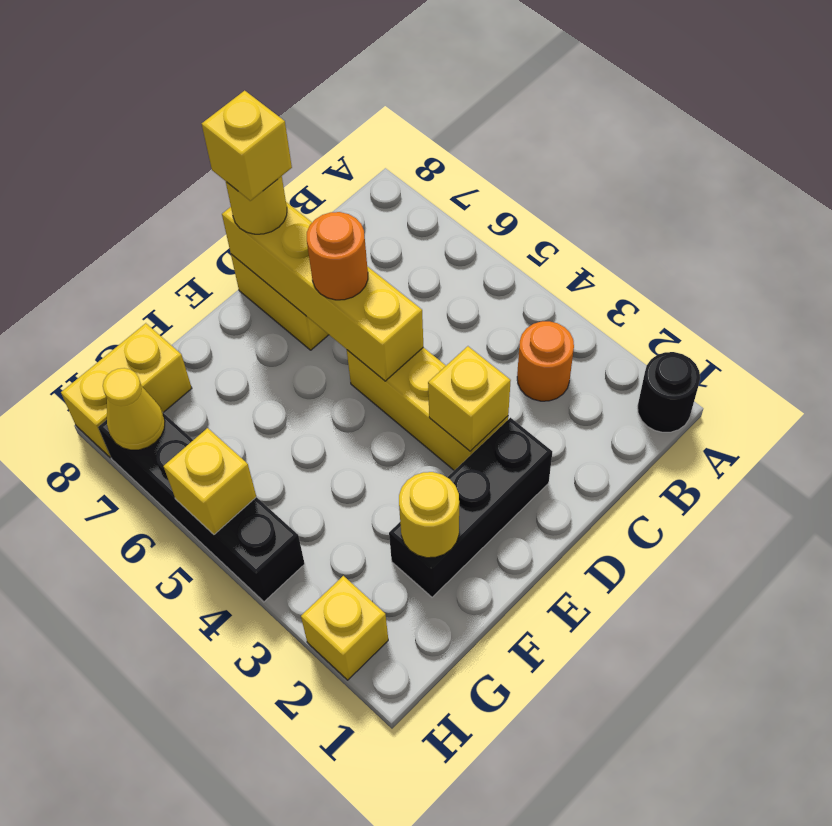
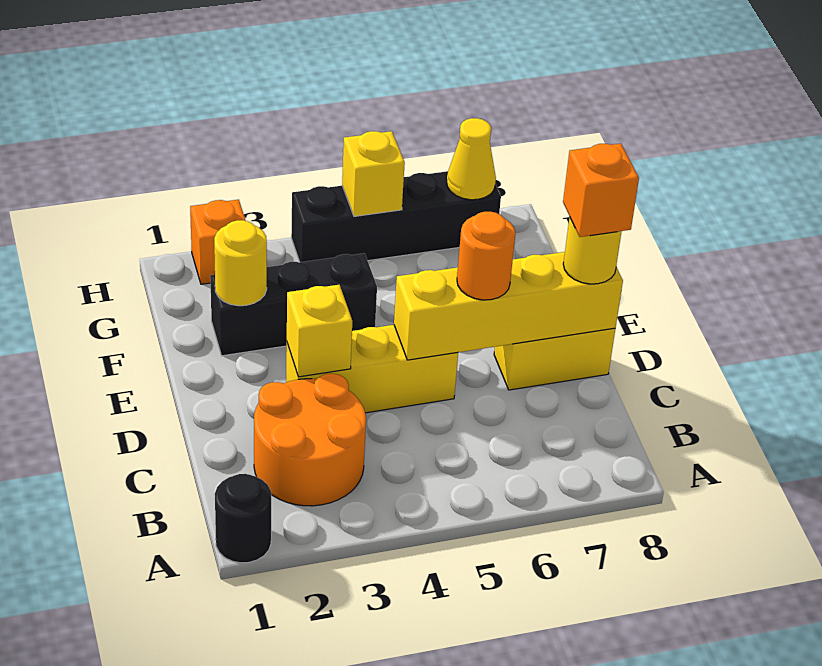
orange 1x1 round brick [517,321,574,401] -> orange 2x2 round brick [254,374,366,506]
black 1x3 brick [389,418,552,597] -> black 1x3 brick turned to [210,253,377,356]
yellow 1x1 brick [202,91,292,201] -> orange 1x1 brick [563,144,639,237]
yellow 1x2 brick [61,323,192,457] -> none
yellow 1x1 brick [301,576,388,680] -> orange 1x1 brick [190,200,246,284]

